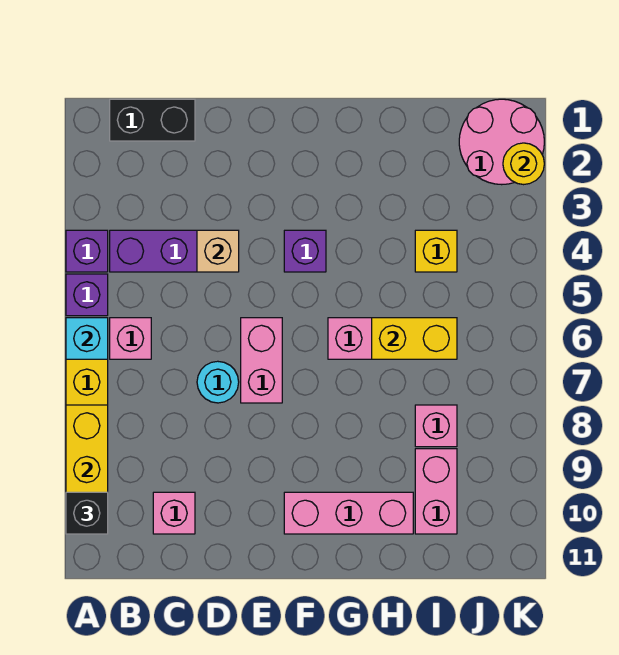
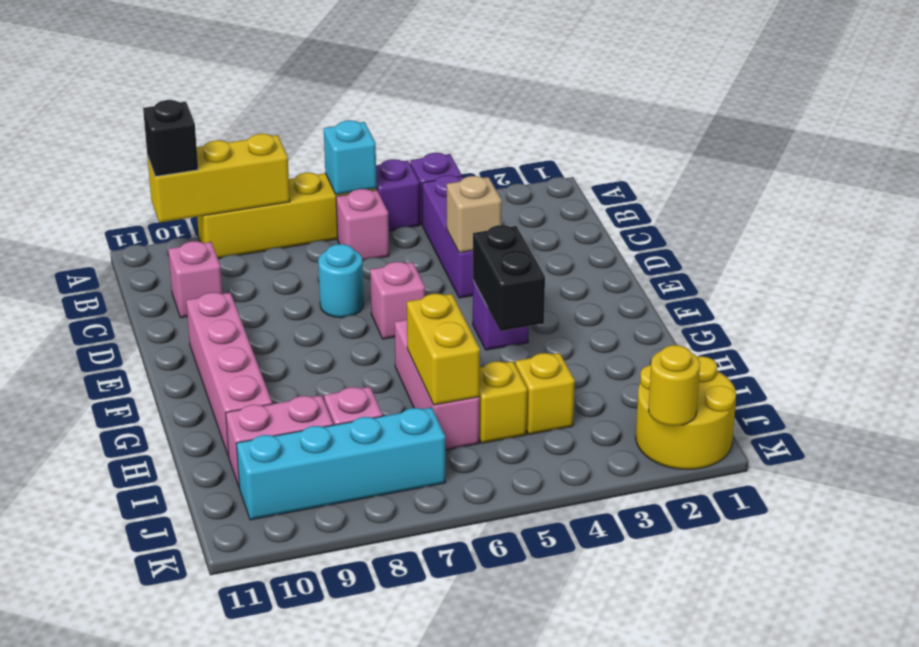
black 1x2 brick [110,99,195,141] -> black 1x2 brick moved to [473,225,545,331]
pink 1x2 brick [241,318,282,403] -> pink 1x1 brick [370,262,425,339]
pink 1x3 brick [284,492,413,534] -> pink 1x4 brick [186,292,272,457]
none -> yellow 1x1 brick [479,361,527,443]
pink 2x2 round brick [459,99,544,185] -> yellow 2x2 round brick [636,356,736,470]
none -> cyan 1x4 brick [236,407,446,520]

